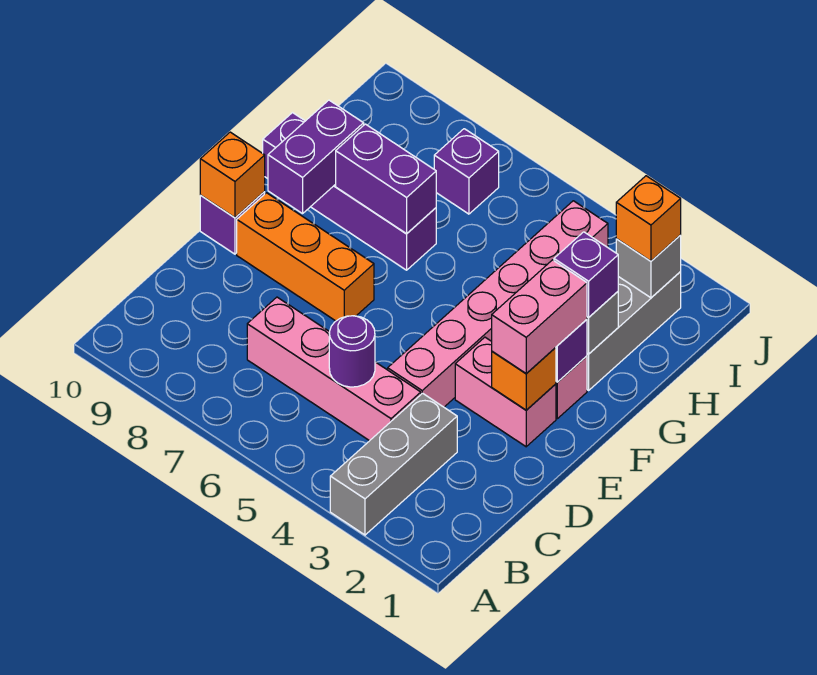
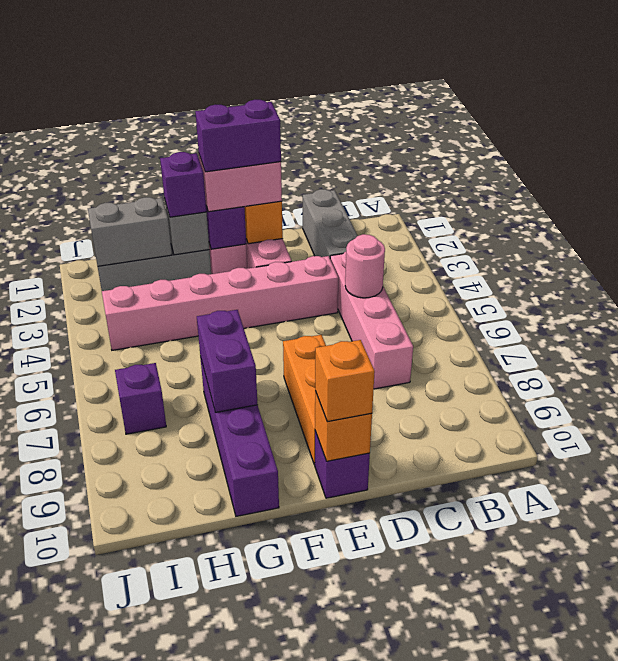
grey 1x3 brick [330,393,457,535] -> grey 1x3 brick turned to [303,189,358,258]
purple 1x1 round brick [329,316,375,387] -> pink 1x1 round brick [345,234,385,298]
purple 1x2 brick [268,100,364,214] -> purple 1x2 brick moved to [195,100,281,172]
grey 1x1 brick [616,235,681,298] -> grey 1x2 brick [88,197,172,266]
orange 1x1 brick [616,176,681,261] -> orange 1x1 brick moved to [315,340,375,422]

